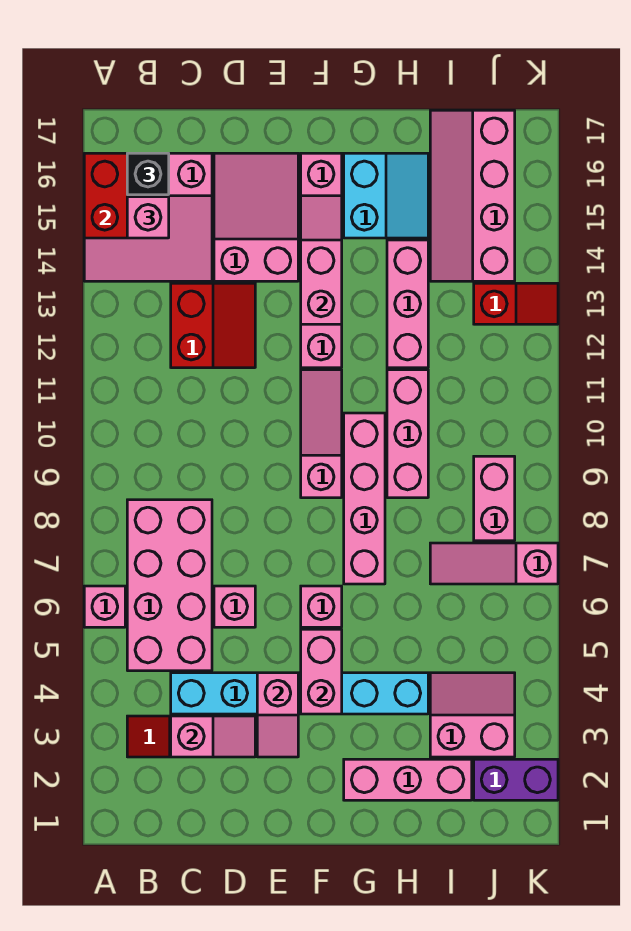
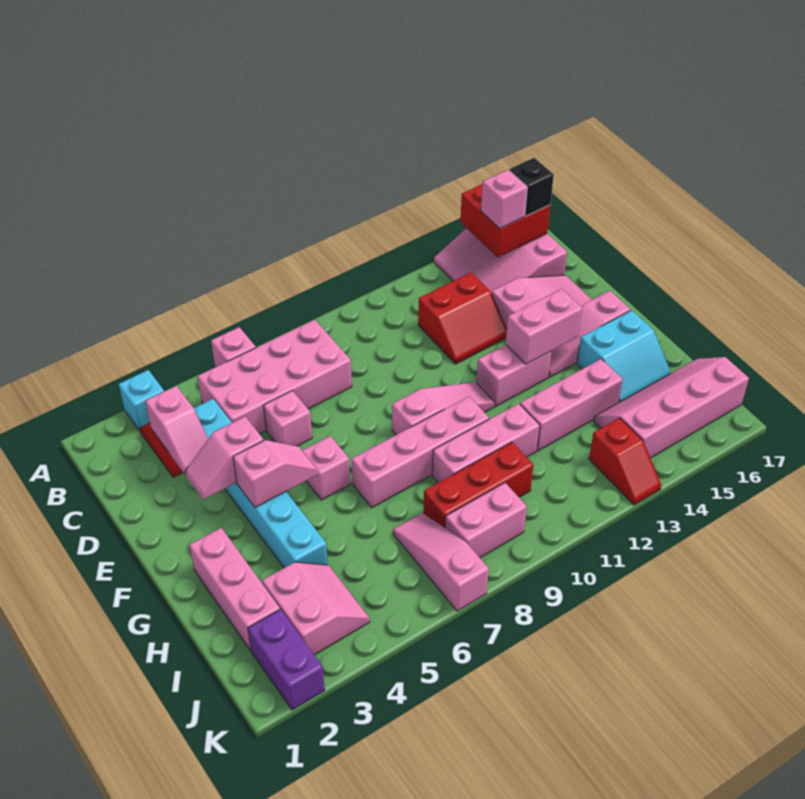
none -> cyan 1x1 brick [119,370,164,431]
pink 1x2 brick [301,629,342,714] -> pink 1x2 slope [233,440,318,508]
none -> red 1x3 brick [423,442,533,528]

